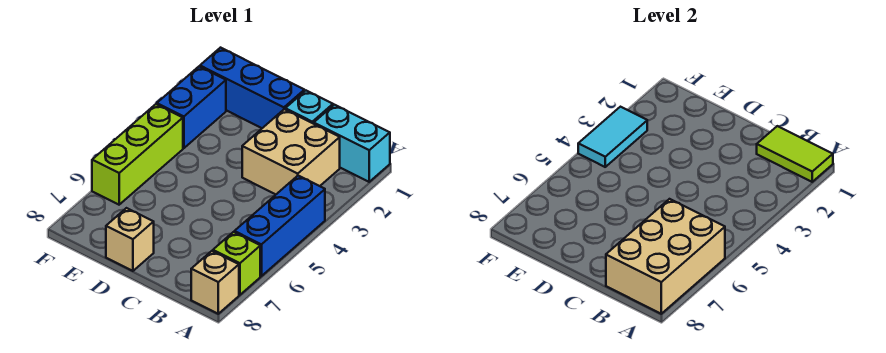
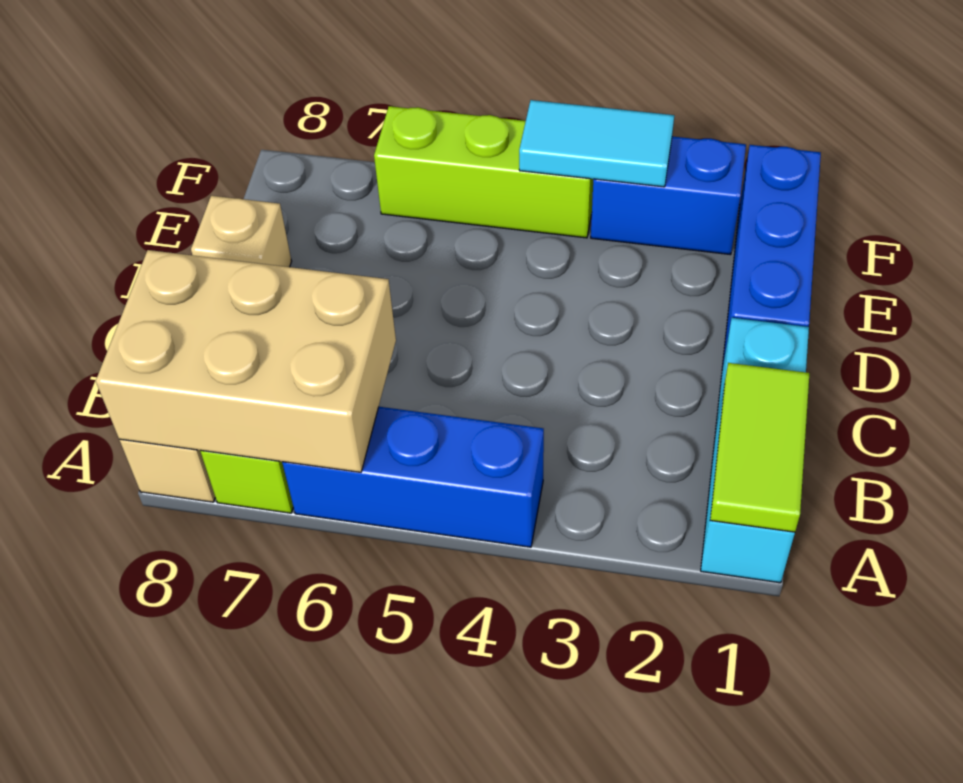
tan 2x2 brick [242,109,340,194] -> none

